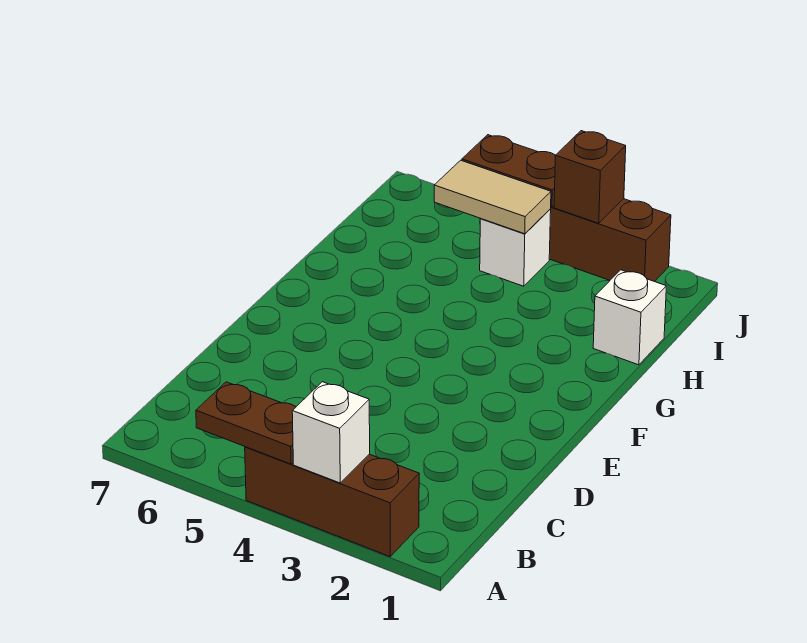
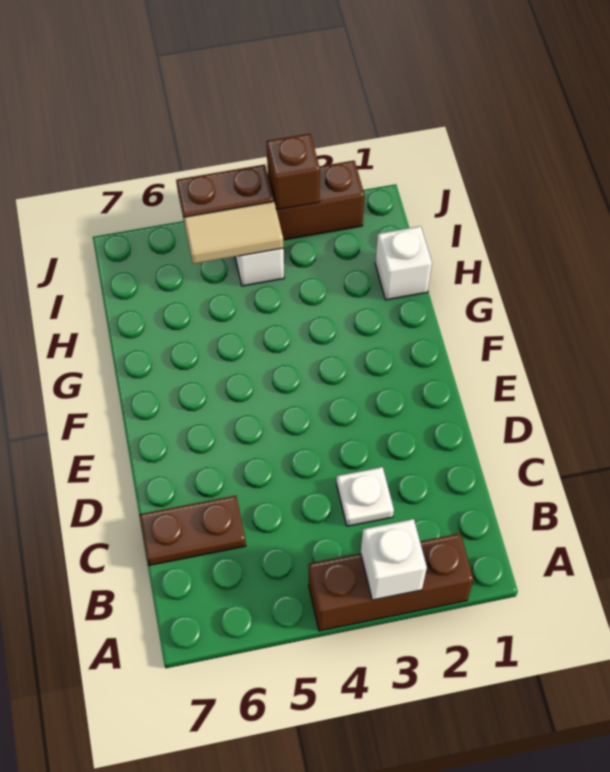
brown 1x2 plate [196,382,296,464] -> brown 1x2 plate moved to [139,496,246,565]
none -> white 1x1 plate [336,467,394,526]

